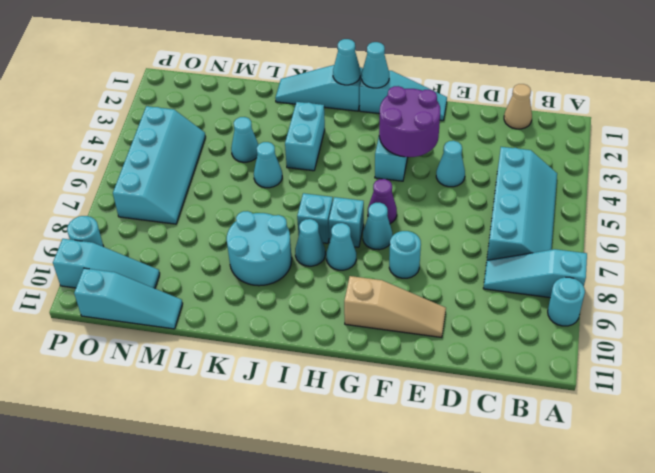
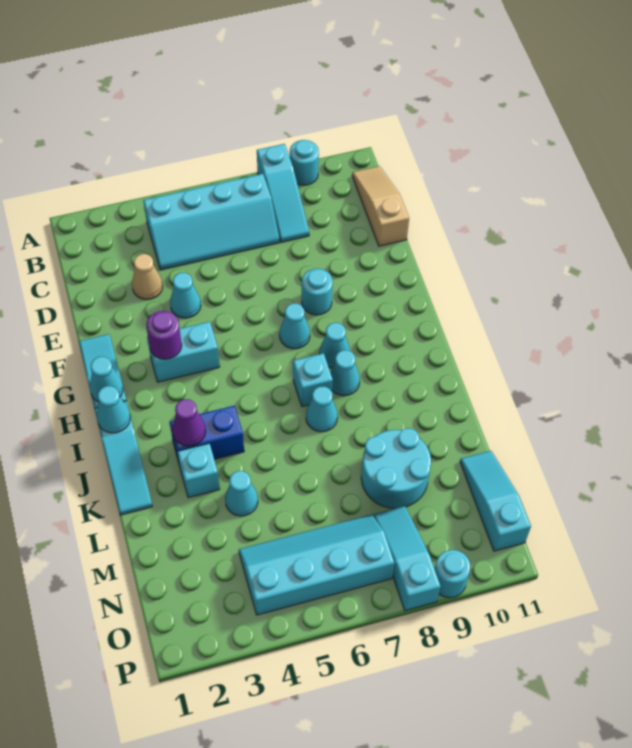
cyan 2x4 slope [487,147,557,260] -> cyan 2x4 slope turned to [143,174,280,270]
tan 1x1 cone [504,84,532,129] -> tan 1x1 cone moved to [132,254,163,300]
tan 1x3 slope [344,276,446,338] -> tan 1x3 slope moved to [352,166,409,246]
purple 2x2 round brick [379,86,440,157] -> purple 1x1 round brick [146,311,182,359]
purple 1x1 cone [368,179,397,224] -> purple 1x1 cone moved to [172,399,206,446]
cyan 1x1 brick [329,197,364,247] -> cyan 1x1 brick moved to [177,443,220,498]
cyan 1x2 brick [285,102,325,171] -> blue 1x2 brick [170,406,244,466]
cyan 2x2 round brick [227,211,292,286] -> cyan 2x2 round brick moved to [361,428,431,508]
cyan 1x1 cone [254,142,282,188] -> cyan 1x1 cone moved to [306,386,338,432]
cyan 1x3 slope [53,239,160,288] -> cyan 1x3 slope moved to [373,506,441,611]

